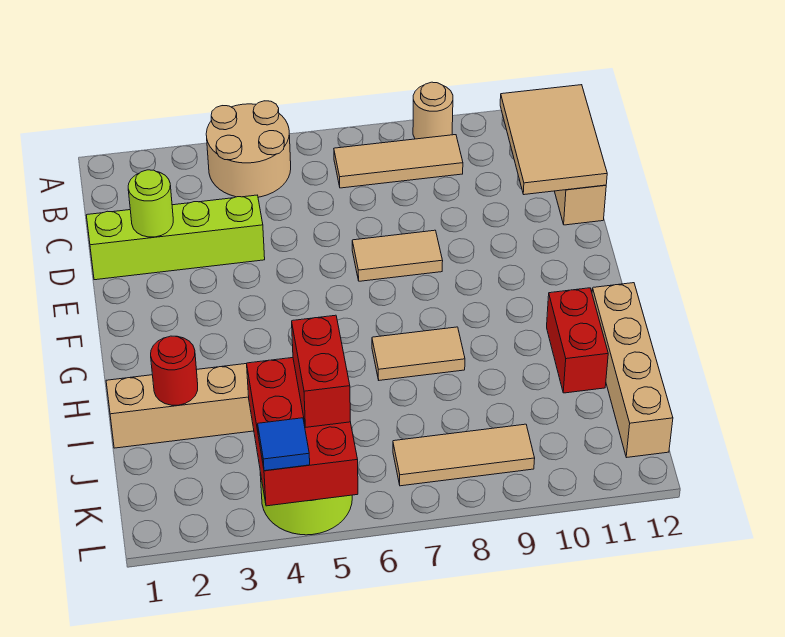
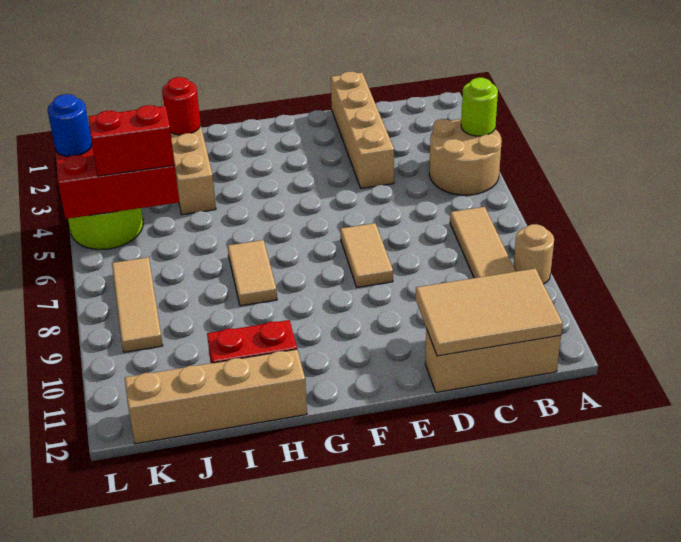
lime 1x4 brick [86,195,265,280] -> tan 1x4 brick [331,72,394,188]
lime 1x1 round brick [128,170,173,237] -> lime 1x1 round brick moved to [461,78,498,136]
blue 1x1 tile [258,418,310,471] -> blue 1x1 round brick [47,94,92,156]

